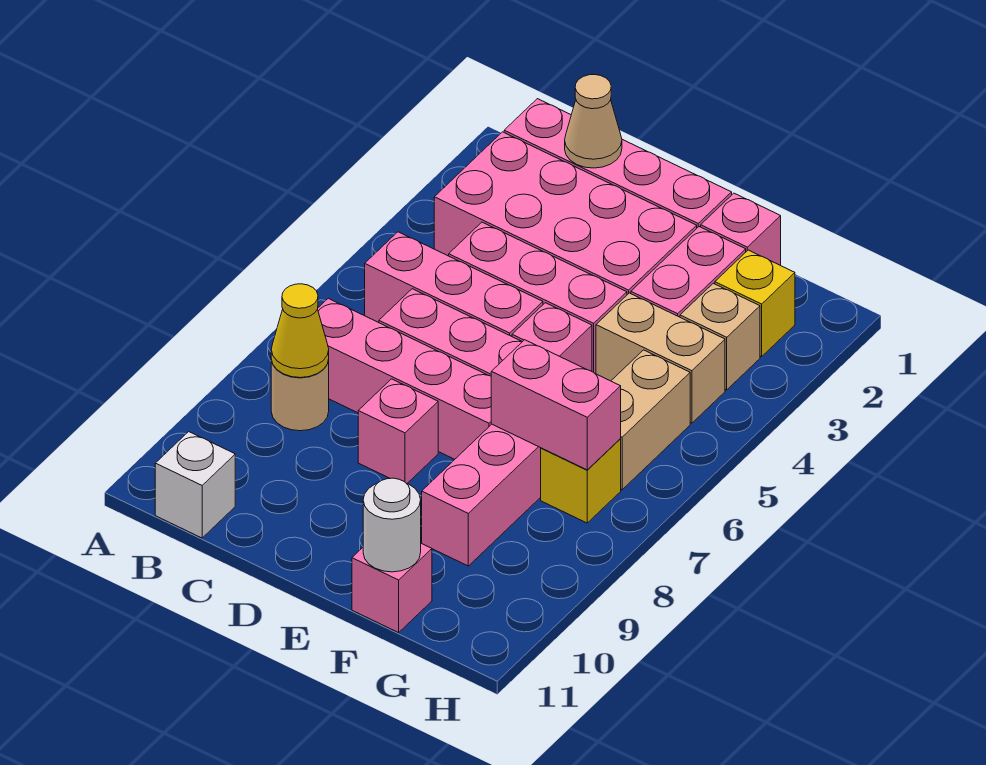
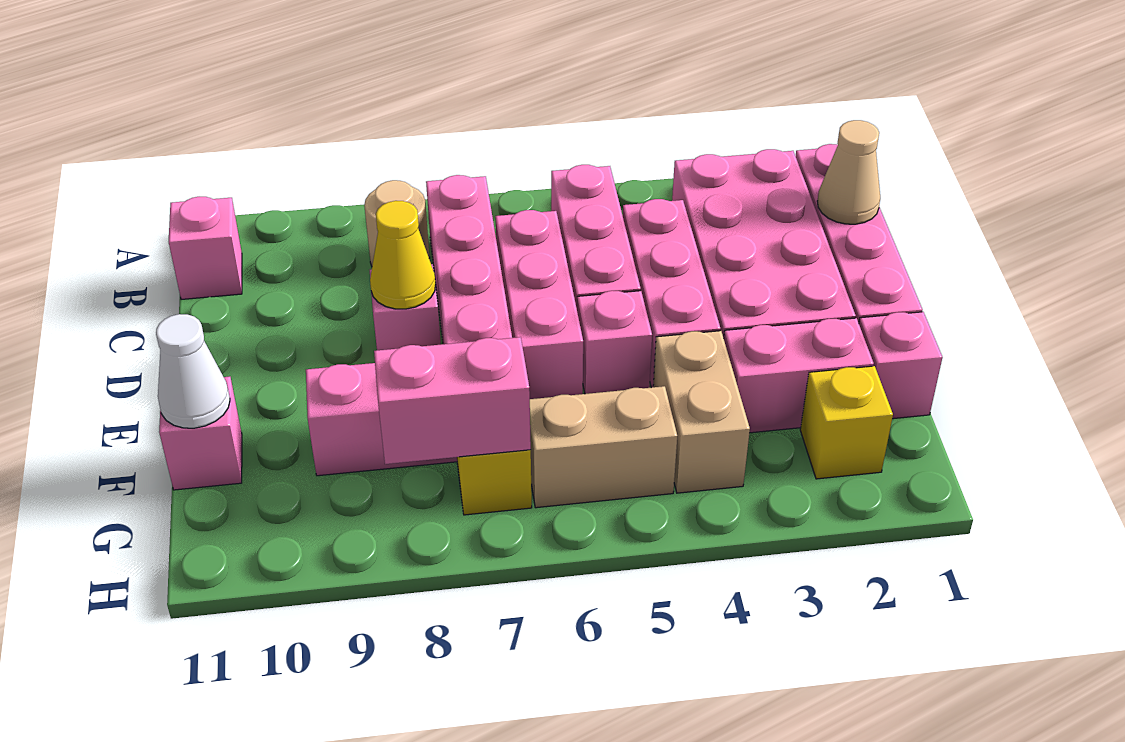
yellow 1x1 cone [271,284,329,378] -> yellow 1x1 cone moved to [370,201,435,309]
white 1x1 brick [155,432,235,538] -> pink 1x1 brick [169,197,242,299]
pink 1x2 brick [491,340,621,470] -> pink 1x2 brick turned to [374,337,531,464]
white 1x1 round brick [363,478,421,572] -> white 1x1 cone [156,314,230,428]
tan 1x1 brick [680,283,760,390] -> none

